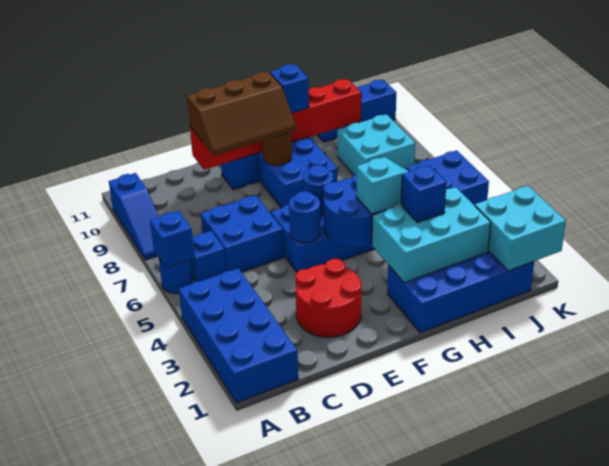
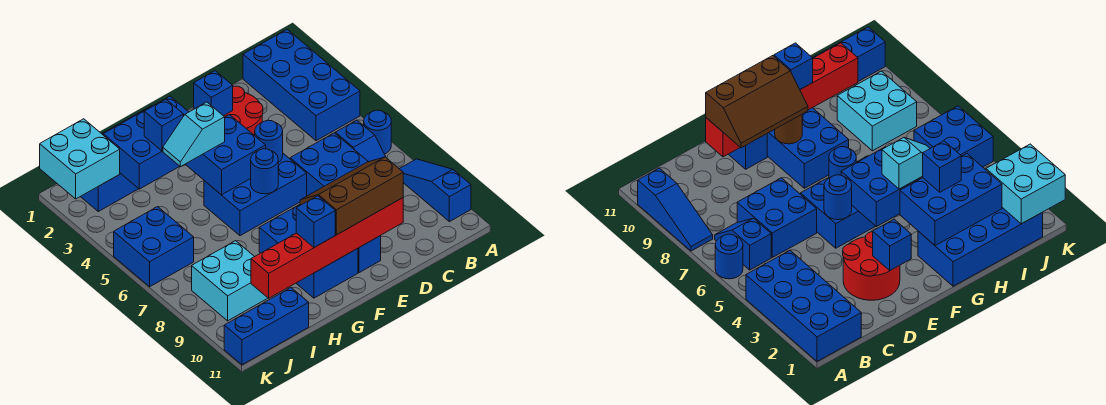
blue 1x1 brick [150,211,194,268] -> blue 1x1 brick moved to [194,71,233,116]
blue 2x2 round brick [324,174,387,247] -> blue 2x2 brick [186,115,266,195]
cyan 2x3 brick [372,187,491,283] -> blue 2x3 brick [103,96,188,189]

